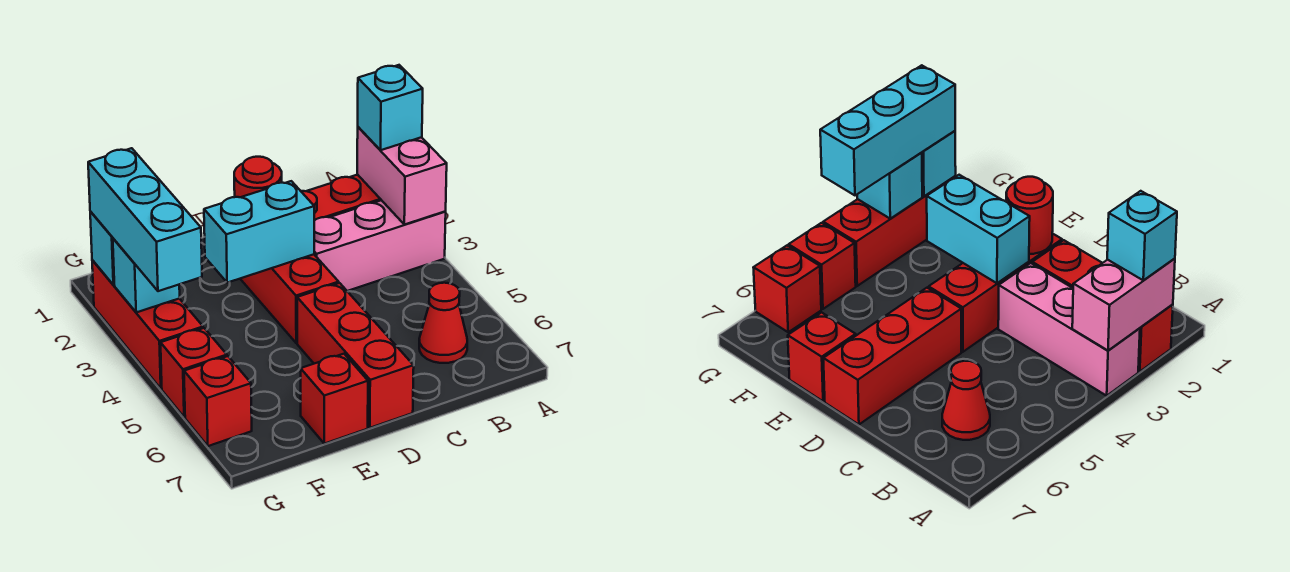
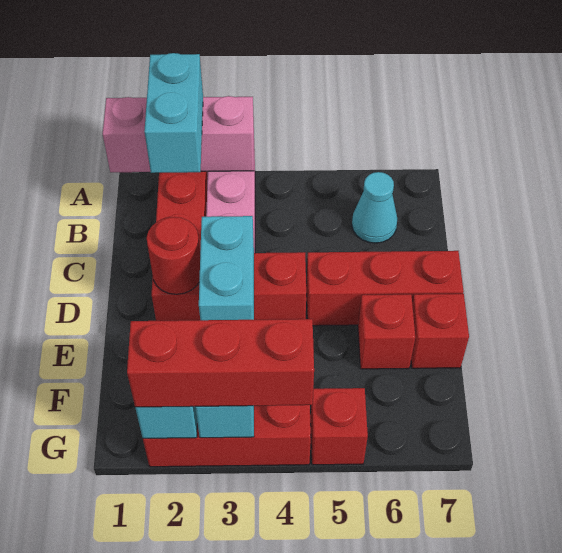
pink 1x2 brick [357,127,447,225] -> pink 1x3 brick [103,96,254,172]
cyan 1x1 brick [358,65,423,150] -> cyan 1x2 brick [144,53,203,173]
red 1x1 cone [419,283,467,363] -> cyan 1x1 cone [352,172,397,243]
cyan 1x3 brick [88,148,202,291] -> red 1x3 brick [127,319,314,407]
red 1x1 brick [184,356,252,446] -> red 1x1 brick moved to [358,294,415,369]

